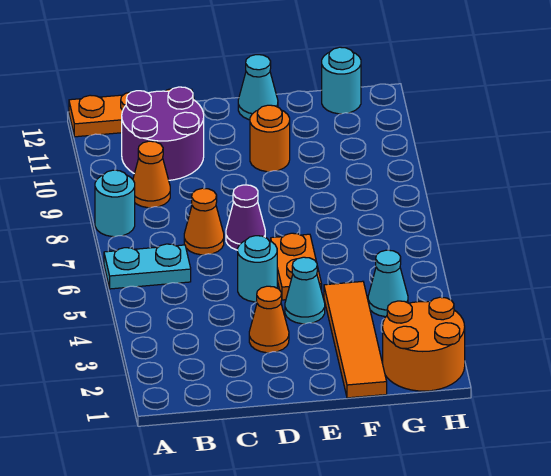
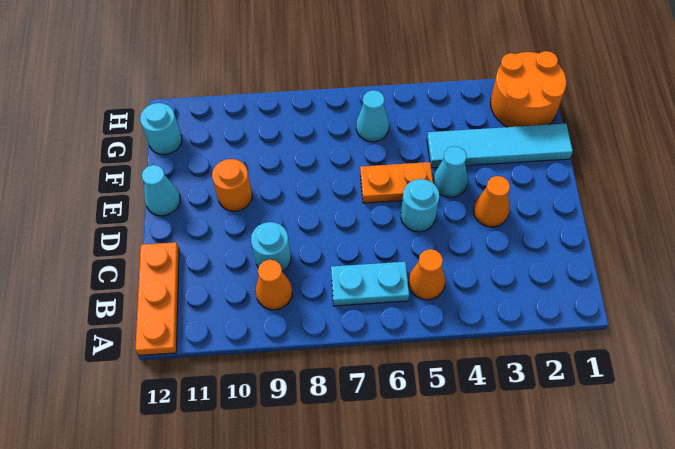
cyan 1x2 plate [104,244,191,289] -> cyan 1x2 plate turned to [331,262,409,306]
cyan 1x1 round brick [95,170,135,237] -> cyan 1x1 round brick moved to [251,222,291,272]
purple 2x2 round brick [122,87,204,180] -> none
orange 1x1 cone [184,188,224,255] -> orange 1x1 cone moved to [408,249,445,300]
purple 1x1 cone [226,185,265,250] -> none
orange 1x4 tile [324,281,387,398] -> cyan 1x4 tile [427,124,573,168]
cyan 1x1 cone [368,250,408,317] -> cyan 1x1 cone moved to [356,90,389,142]

